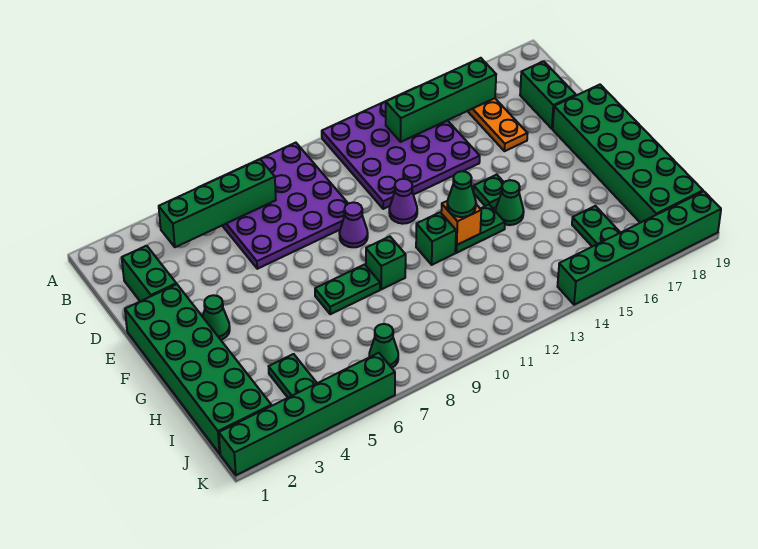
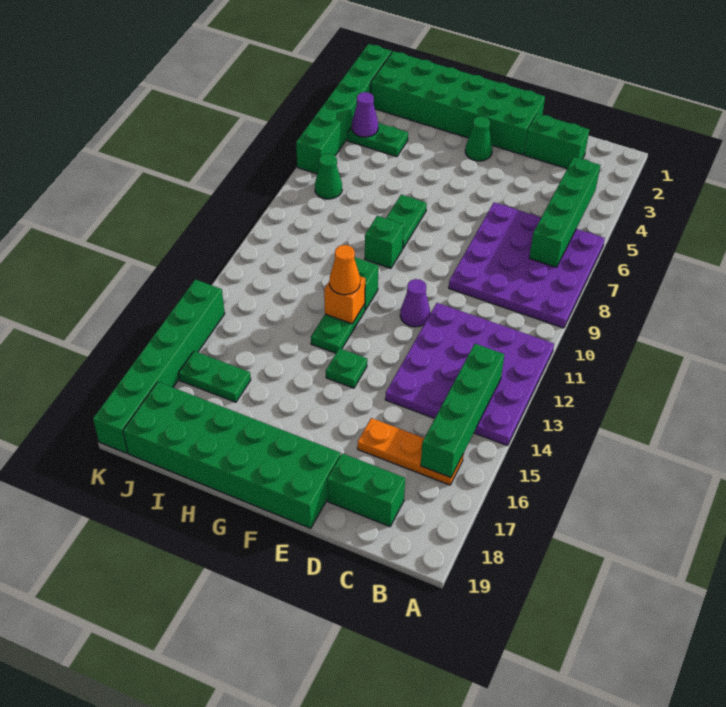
purple 1x1 cone [339,203,368,247] -> purple 1x1 cone moved to [352,92,378,137]
green 1x1 cone [447,171,476,217] -> orange 1x1 cone [330,245,360,295]
green 1x1 cone [496,180,524,225] -> none

